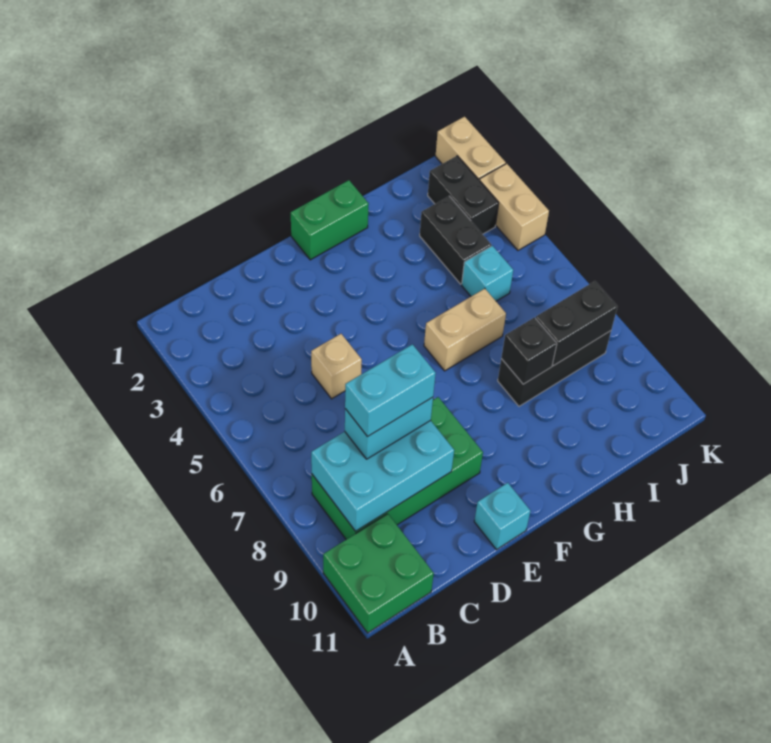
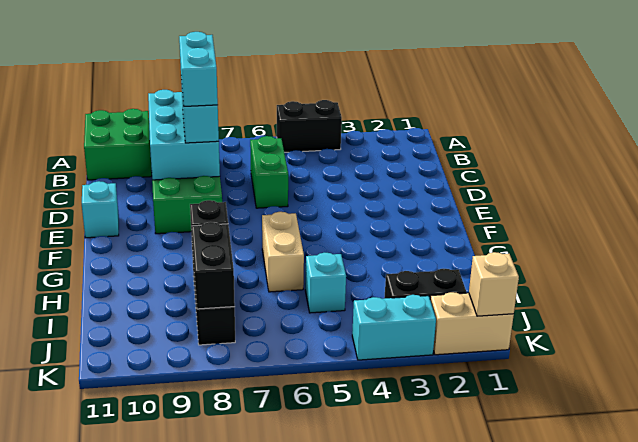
tan 1x1 brick [311,334,362,399] -> tan 1x1 brick moved to [469,252,519,316]
green 1x2 brick [291,180,369,260] -> green 1x2 brick moved to [250,136,288,208]
black 1x2 brick [420,196,491,284] -> black 1x2 brick moved to [277,100,342,152]
tan 1x2 brick [479,164,549,250] -> cyan 1x2 brick [352,295,436,360]

